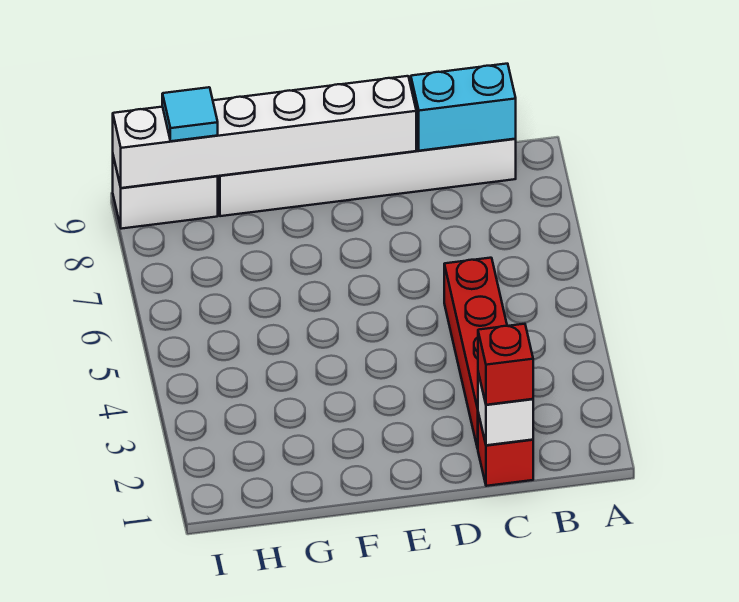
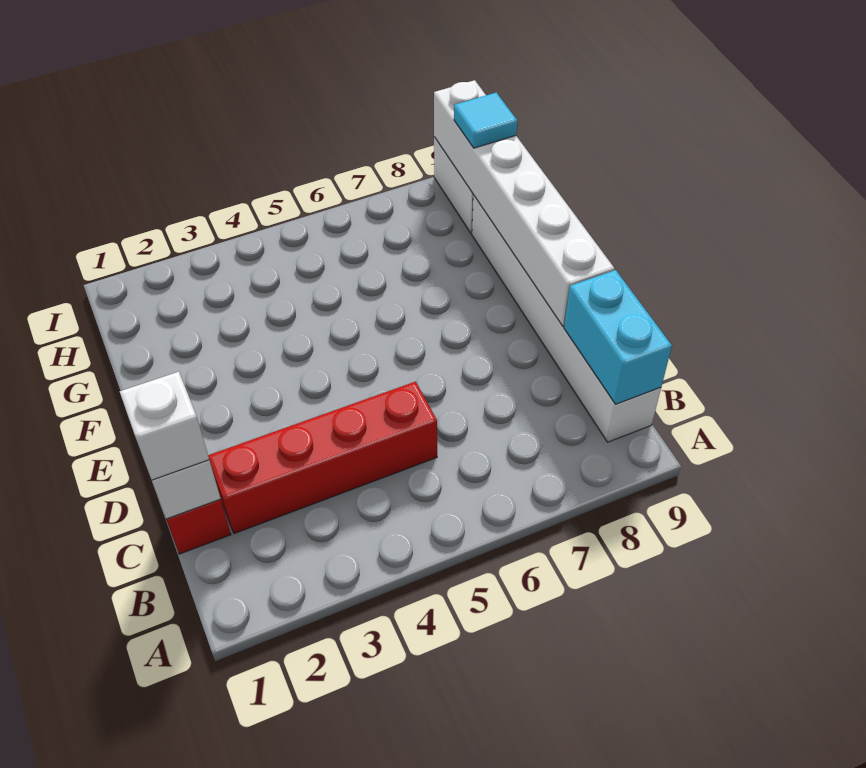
red 1x1 brick [478,324,533,405] -> white 1x1 brick [120,372,209,480]

